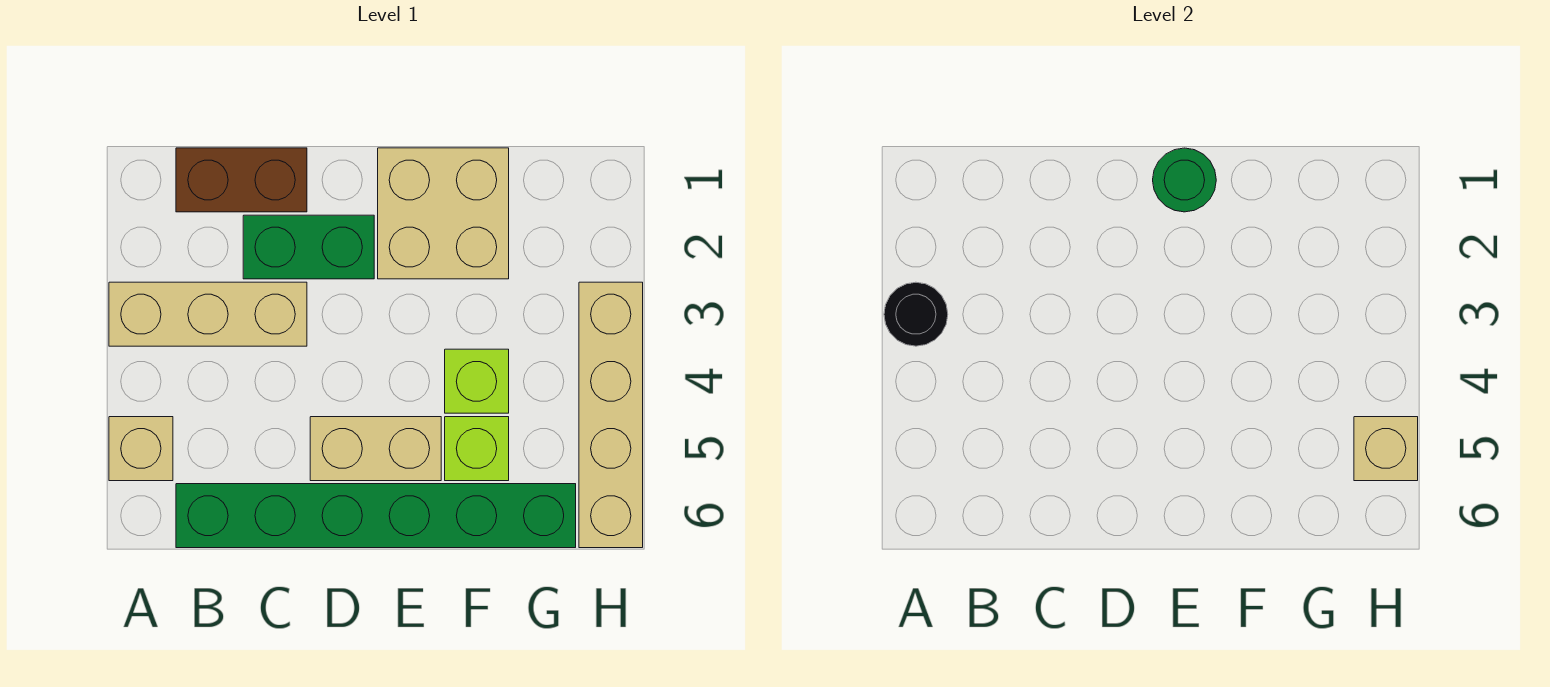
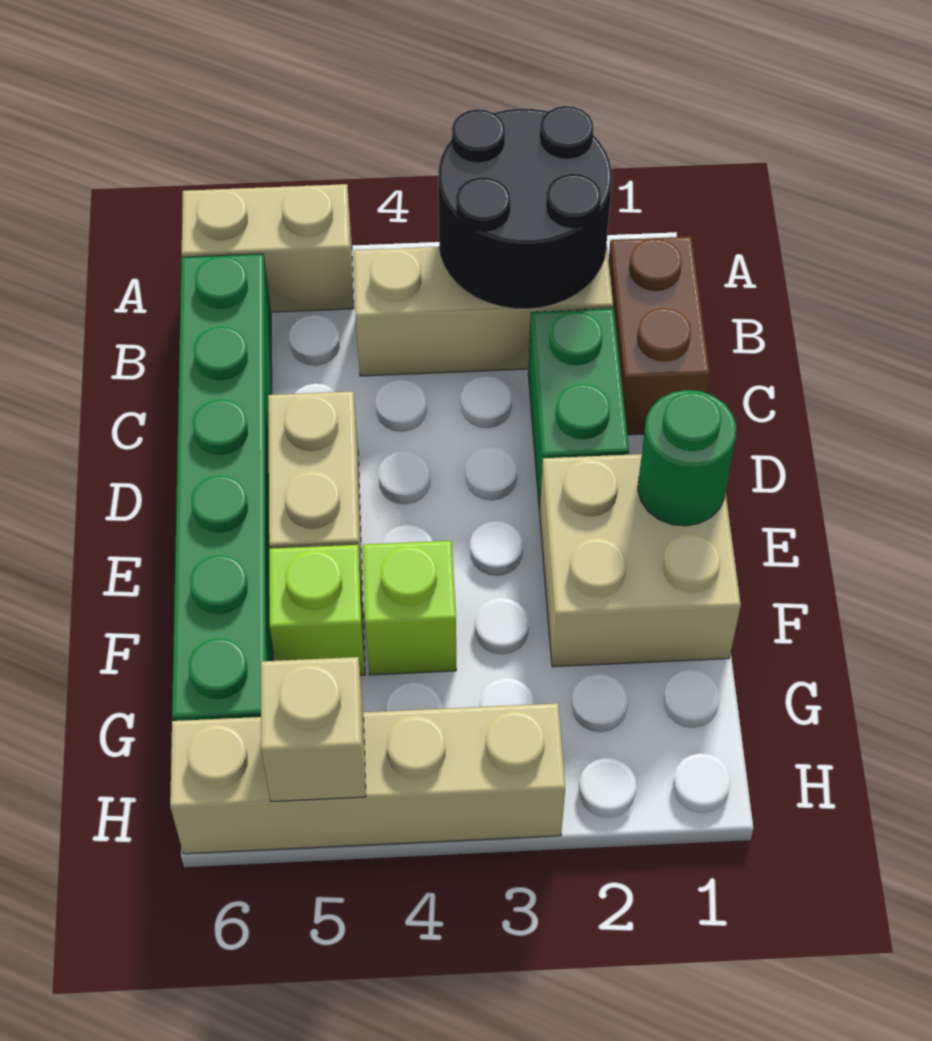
tan 1x3 brick [109,282,307,346] -> tan 1x3 brick turned to [354,245,613,376]
black 1x1 round brick [884,282,948,346] -> black 2x2 round brick [438,106,612,308]
tan 1x1 brick [109,417,173,481] -> tan 1x2 brick [182,184,354,312]

